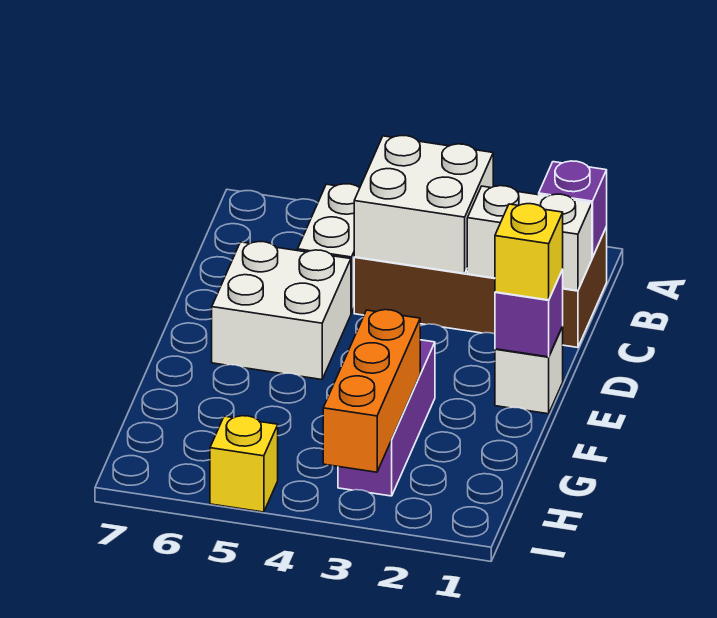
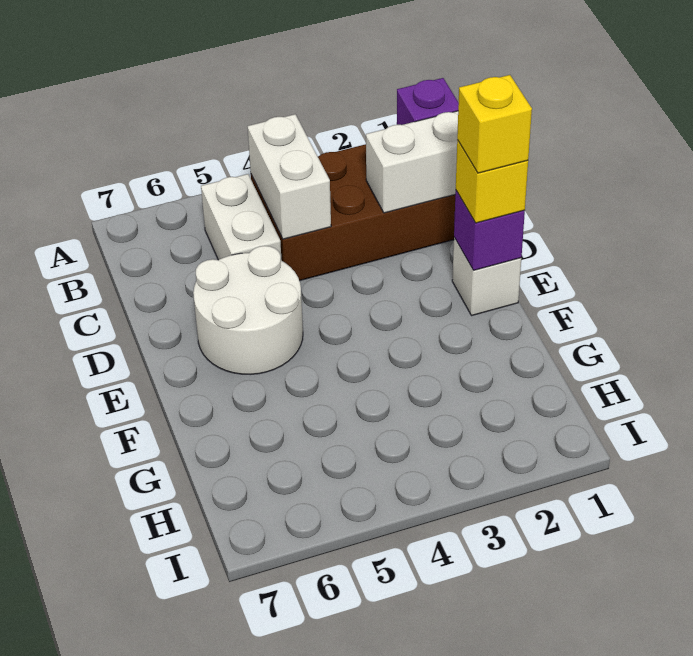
white 2x2 brick [354,136,493,274] -> white 1x2 brick [248,114,331,239]
white 2x2 brick [212,242,351,380] -> white 2x2 round brick [193,246,303,375]
purple 1x3 brick [338,340,435,496] -> none
orange 1x3 brick [323,310,420,472] -> none
yellow 1x1 brick [210,416,278,512] -> yellow 1x1 brick moved to [457,75,532,173]

